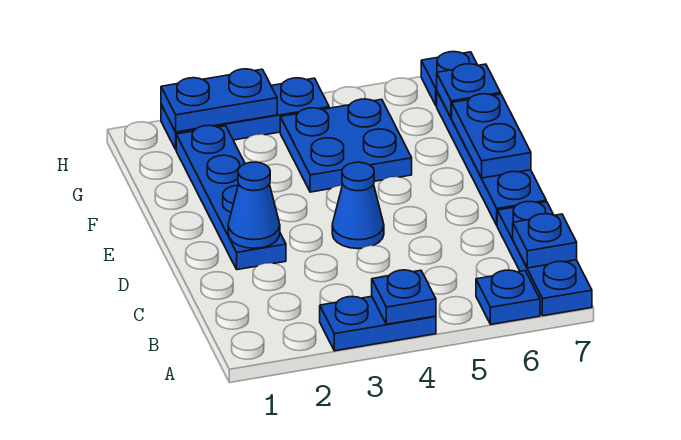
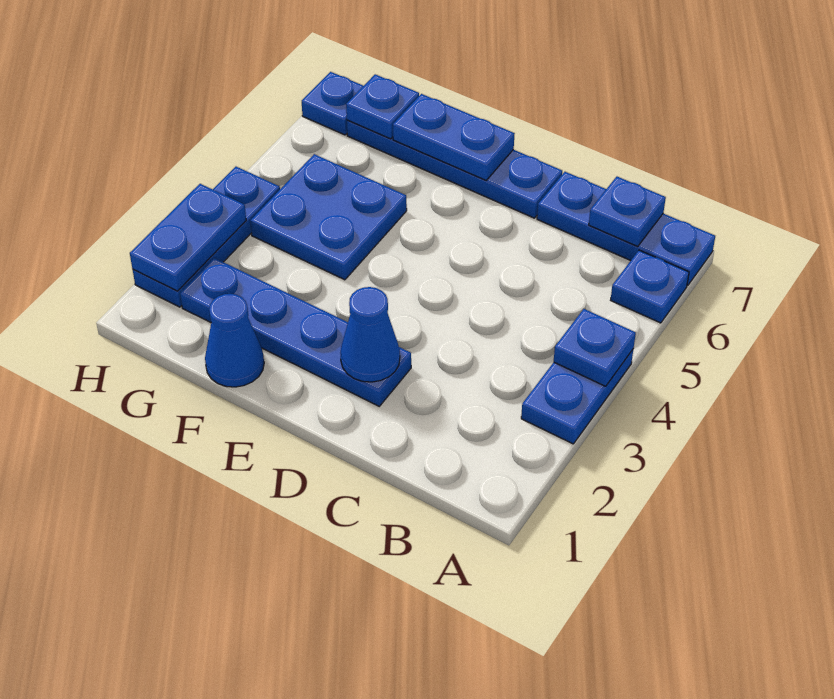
blue 1x1 cone [332,162,384,249] -> blue 1x1 cone moved to [205,294,264,387]

